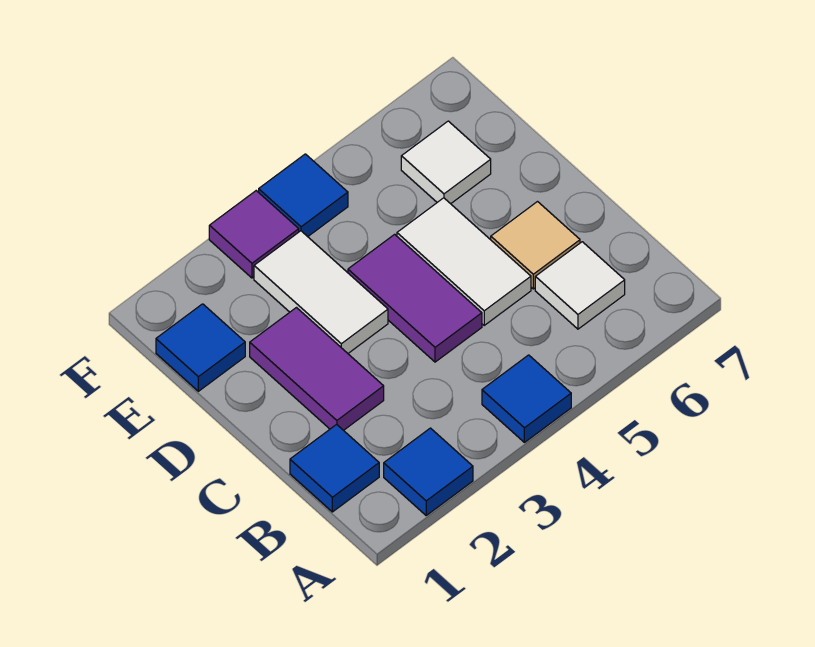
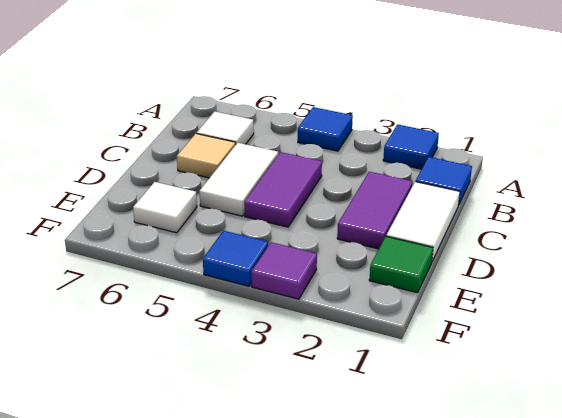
white 1x2 tile [254,231,388,353] -> white 1x2 tile moved to [386,182,460,261]
blue 1x1 tile [156,304,245,391] -> green 1x1 tile [369,236,433,293]

